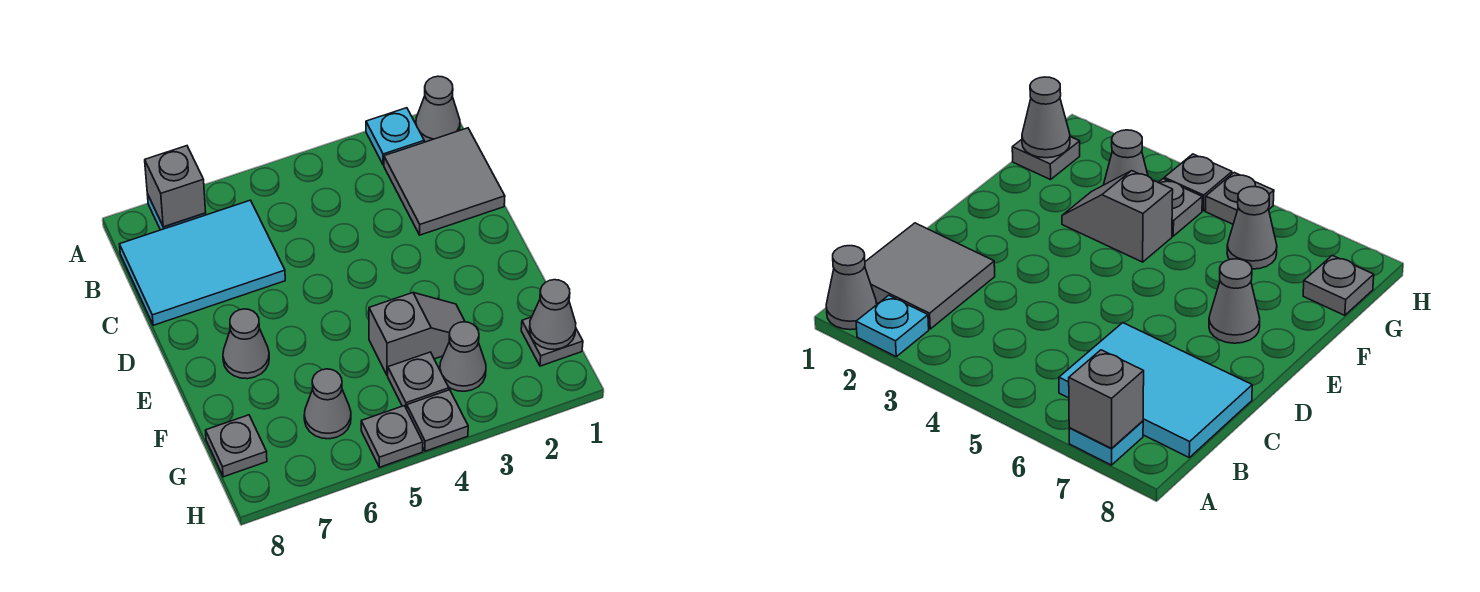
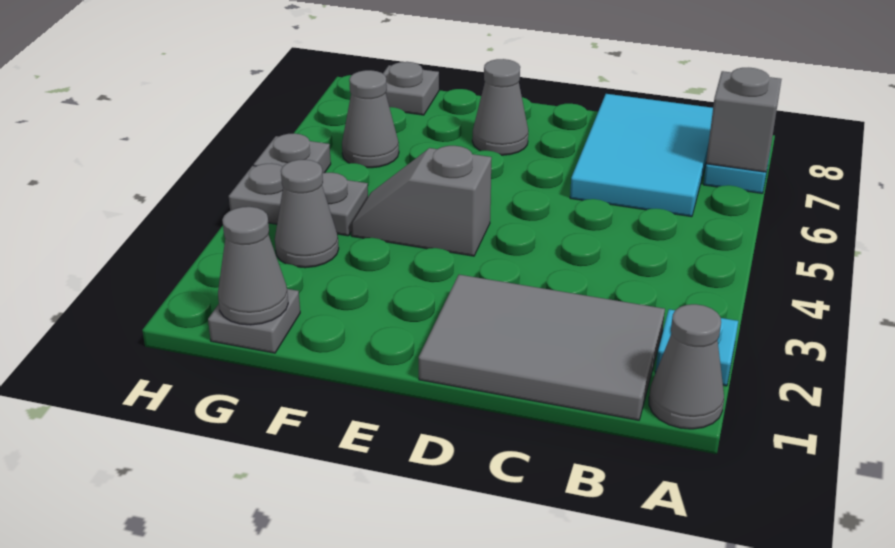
grey 2x2 tile [384,128,505,235] -> grey 2x3 tile [419,275,665,420]
grey 1x2 slope [369,293,465,375] -> grey 1x2 slope turned to [351,146,492,256]

